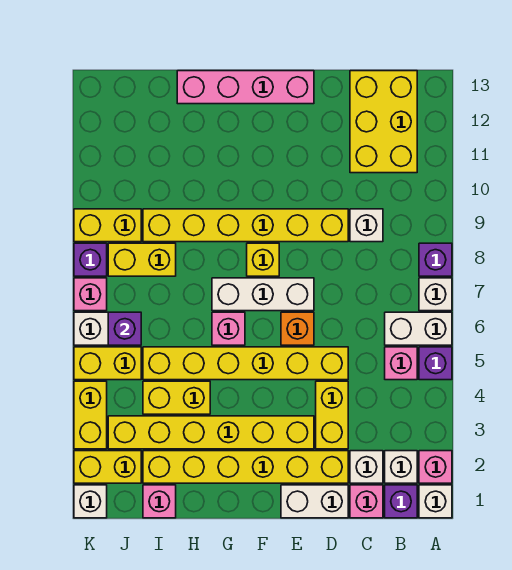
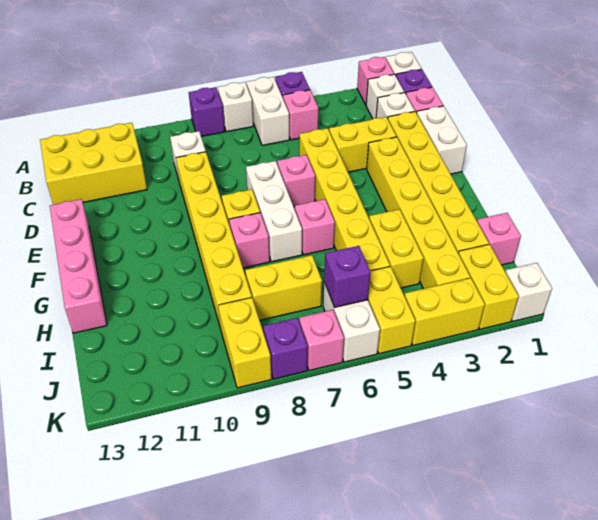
orange 1x1 brick [281,312,314,345] -> pink 1x1 brick [277,155,315,207]
none -> pink 1x1 brick [229,213,270,268]
yellow 1x2 brick [108,243,176,276] -> yellow 1x2 brick turned to [245,255,322,320]

